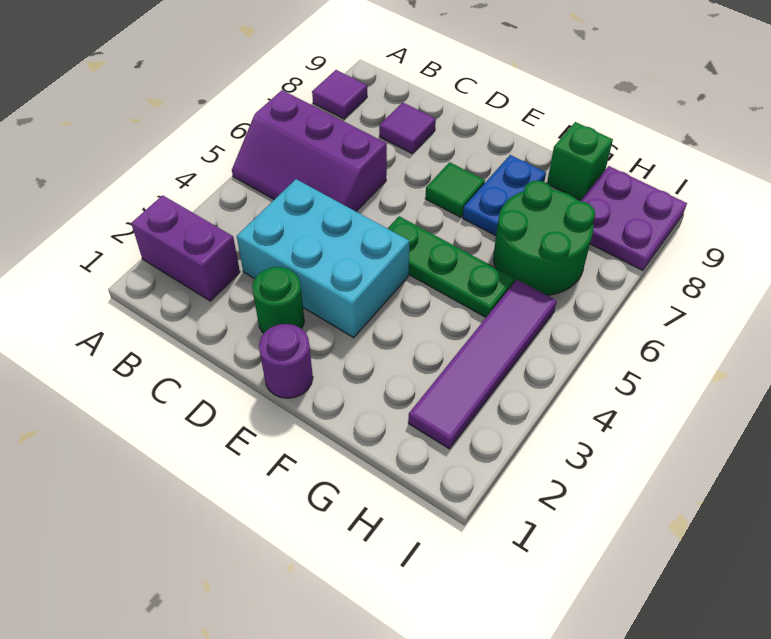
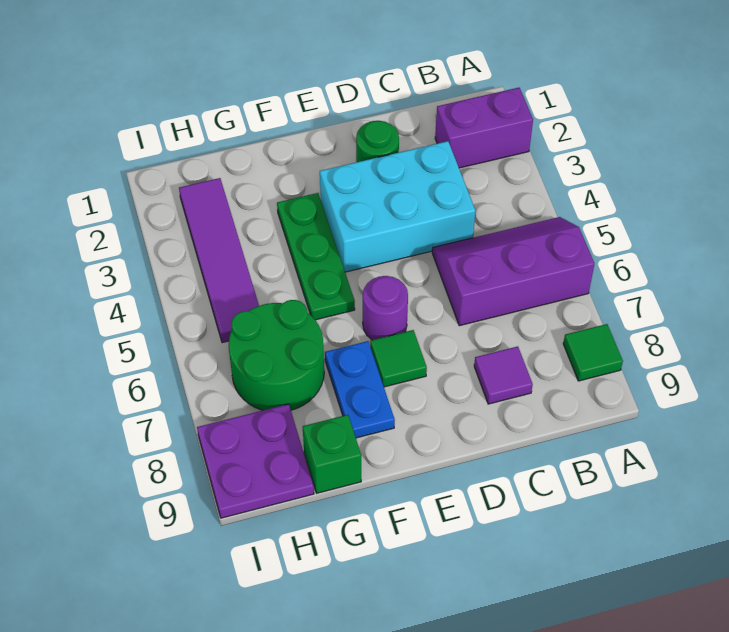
purple 1x1 tile [312,70,367,119] -> green 1x1 tile [563,324,623,381]
purple 1x1 round brick [259,324,313,398] -> purple 1x1 round brick moved to [363,276,408,340]
green 1x3 plate [387,216,515,317] -> green 1x3 plate turned to [277,193,355,320]

